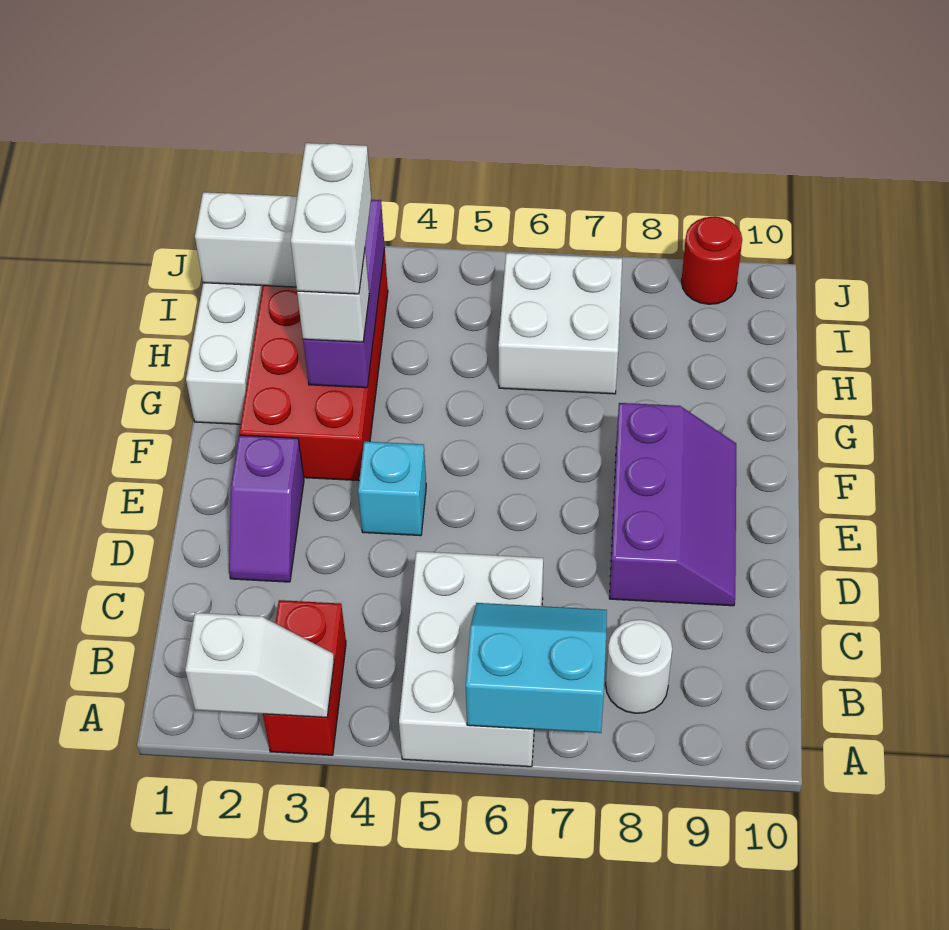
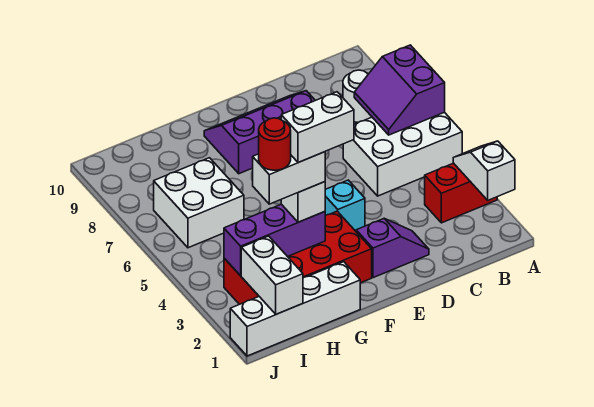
cyan 2x2 slope [466,603,607,733] -> purple 2x2 slope [354,45,445,135]
none -> white 1x2 brick [281,92,354,163]
red 1x1 round brick [681,216,742,304] -> red 1x1 round brick moved to [259,118,291,170]

